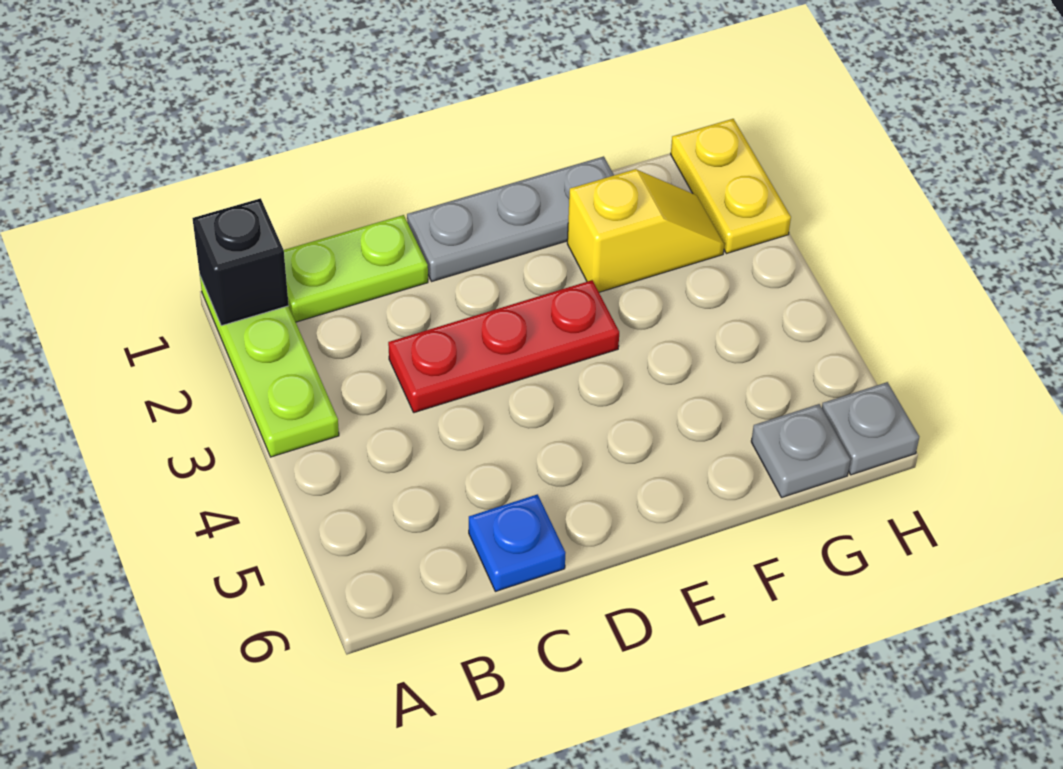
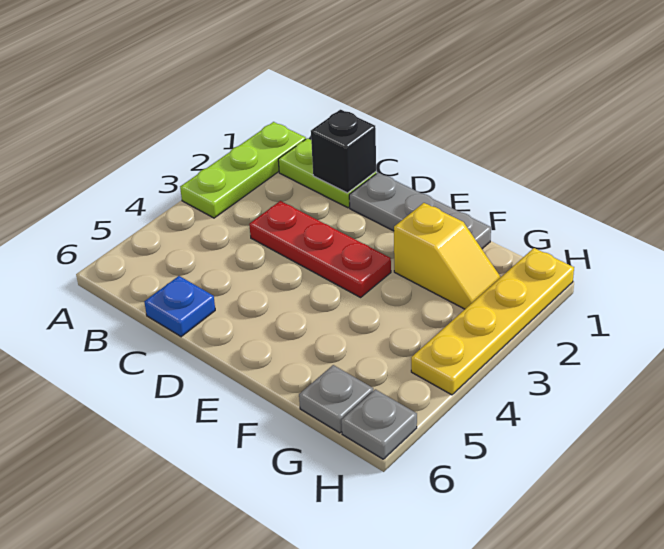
black 1x1 brick [192,198,289,326] -> black 1x1 brick moved to [311,110,376,193]
yellow 1x2 plate [671,119,791,254] -> yellow 1x4 plate [411,248,574,395]

